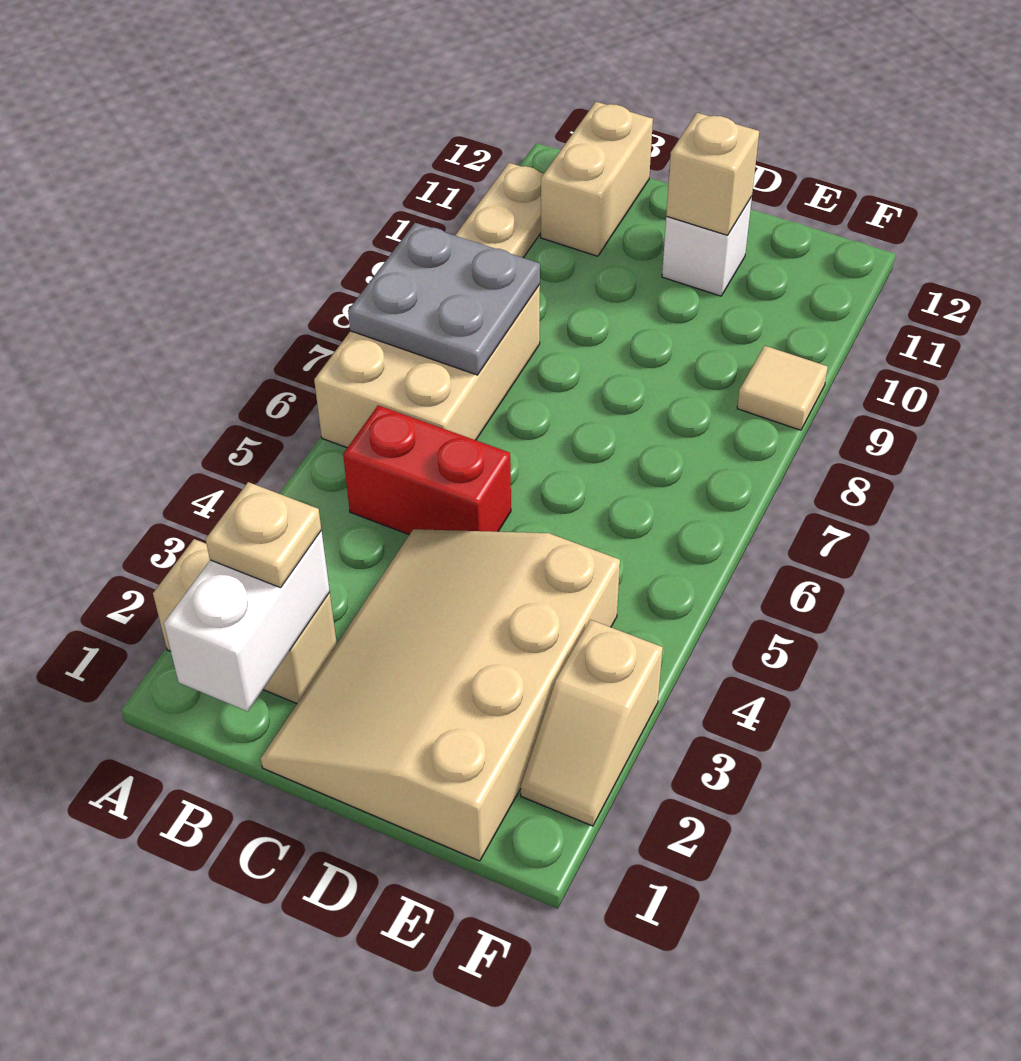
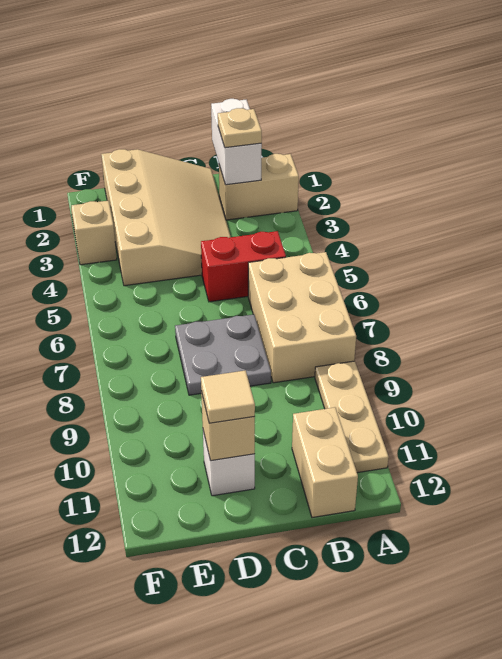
grey 2x2 plate [348,223,540,375] -> grey 2x2 plate moved to [175,314,271,395]
tan 1x1 tile [737,346,828,430] -> tan 1x1 tile moved to [201,370,255,423]

